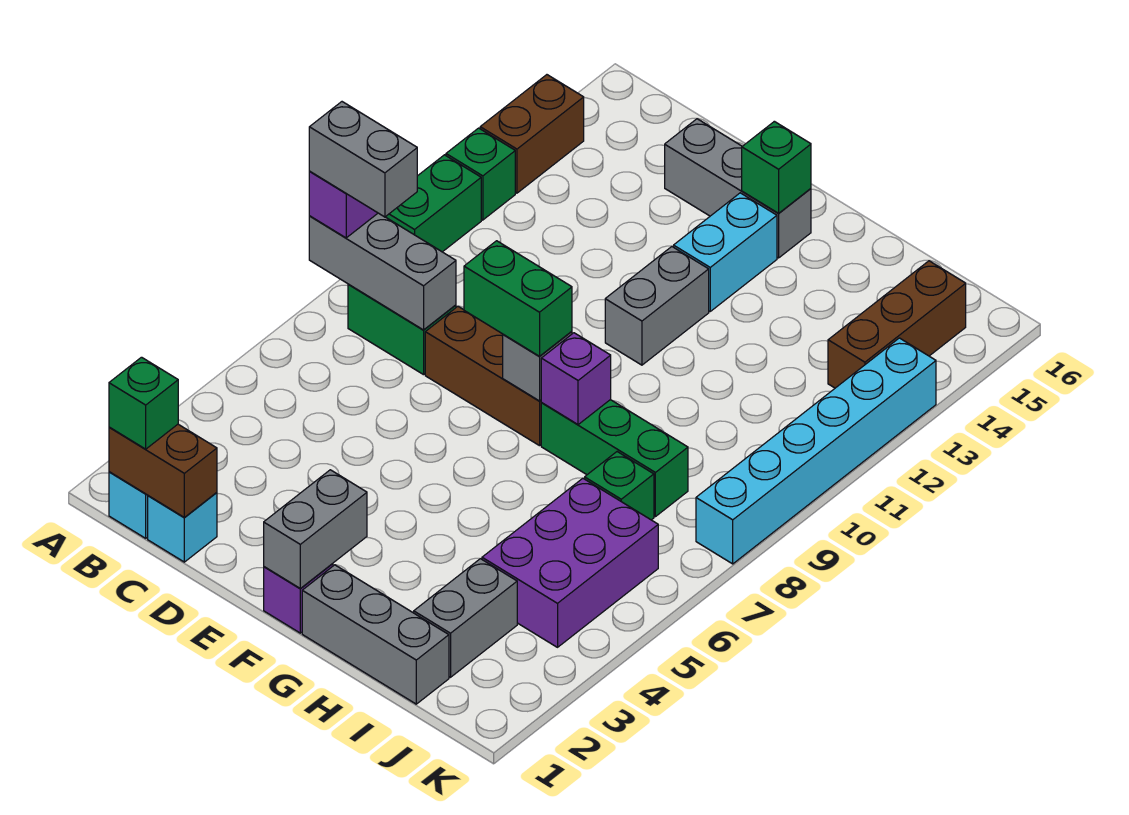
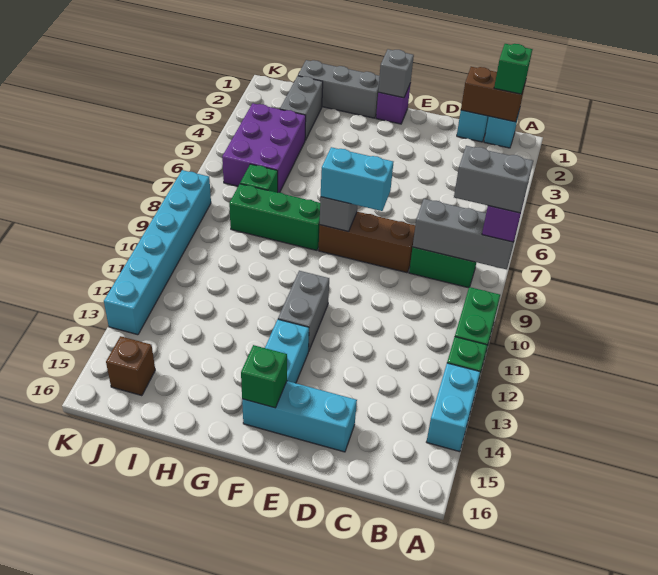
brown 1x2 brick [480,75,584,193] -> cyan 1x2 brick [427,363,480,452]
grey 1x3 brick [665,119,811,258] -> cyan 1x3 brick [242,381,357,452]
green 1x2 brick [464,241,572,357] -> cyan 1x2 brick [321,147,393,211]
grey 1x2 brick [264,470,367,589] -> grey 1x1 brick [378,49,414,98]
purple 1x1 brick [541,333,611,425] -> none
brown 1x3 brick [828,261,966,388] -> brown 1x1 brick [106,336,155,396]

